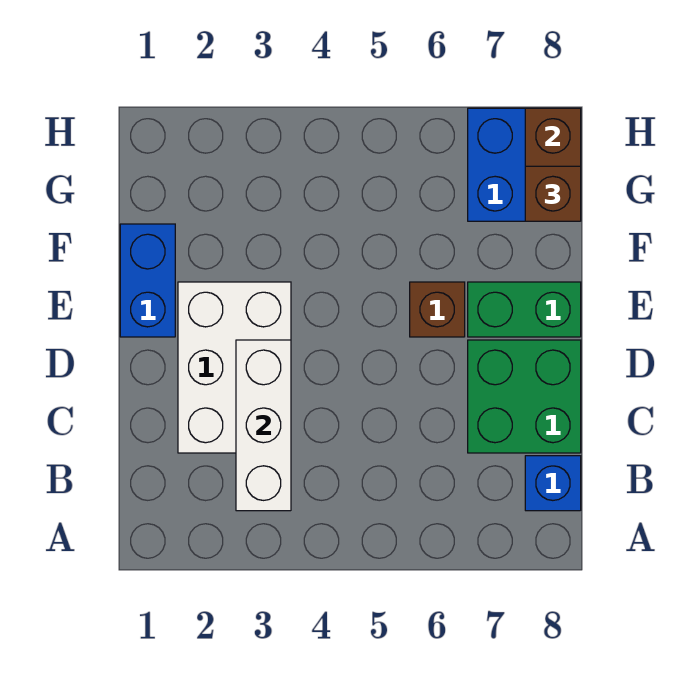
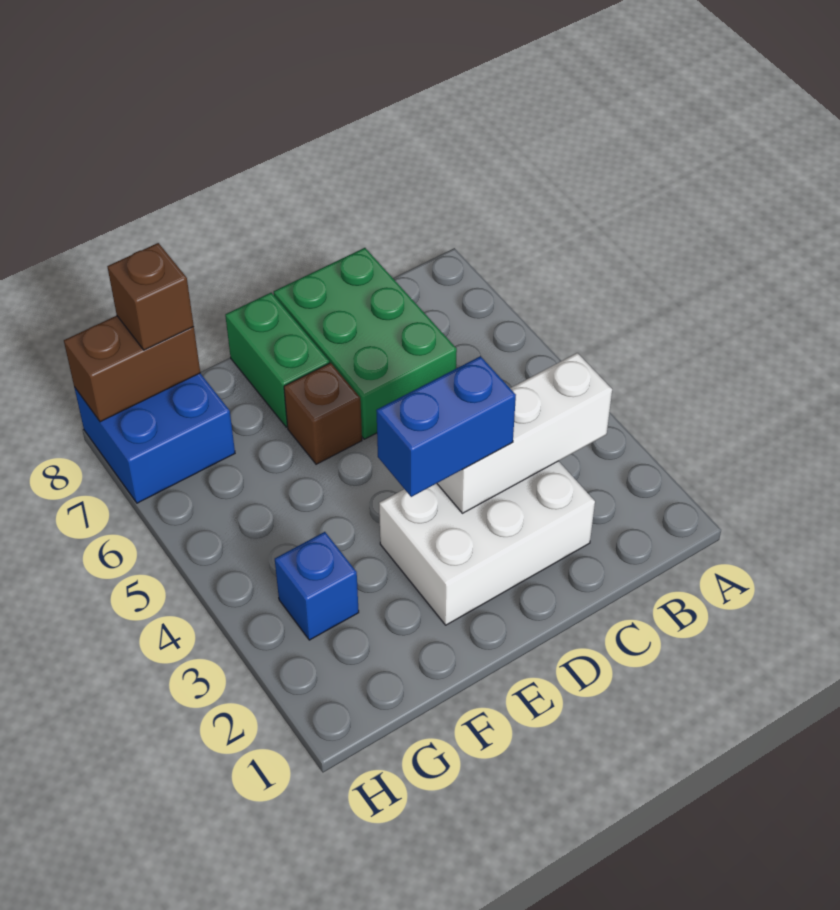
blue 1x1 brick [525,456,581,511] -> blue 1x1 brick moved to [275,532,359,640]
green 2x2 brick [468,340,581,453] -> green 2x3 brick [274,248,457,439]
blue 1x2 brick [120,224,175,337] -> blue 1x2 brick moved to [376,356,516,497]

